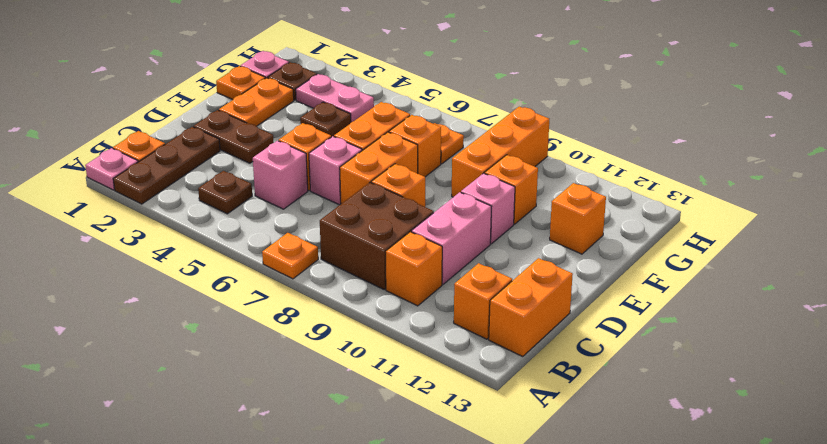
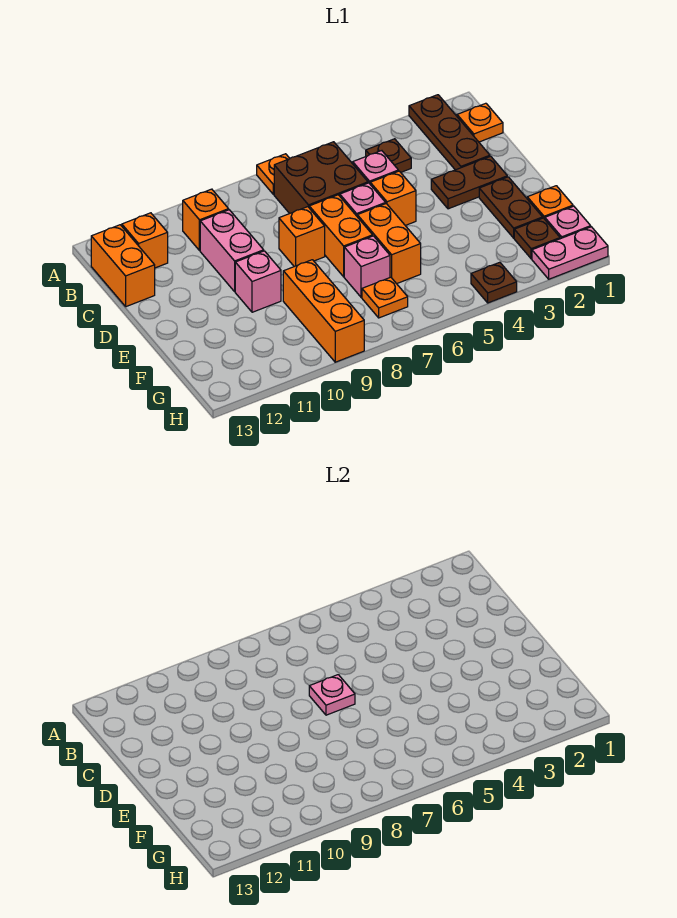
pink 1x1 plate [85,148,138,190] -> pink 1x1 plate moved to [309,675,355,715]
brown 2x2 brick [320,182,434,289] -> brown 2x2 brick moved to [274,142,368,214]
orange 1x2 plate [219,78,294,126] -> brown 1x2 plate [479,177,543,238]
brown 1x1 plate [300,102,351,137] -> brown 1x1 plate moved to [471,262,517,303]
orange 1x1 brick [389,115,441,177] -> pink 1x1 brick [344,236,390,297]
orange 1x1 brick [485,155,538,224] -> none
orange 1x1 brick [550,183,606,254] -> none
pink 1x2 plate [296,74,374,122] -> pink 1x2 plate moved to [532,227,608,279]

